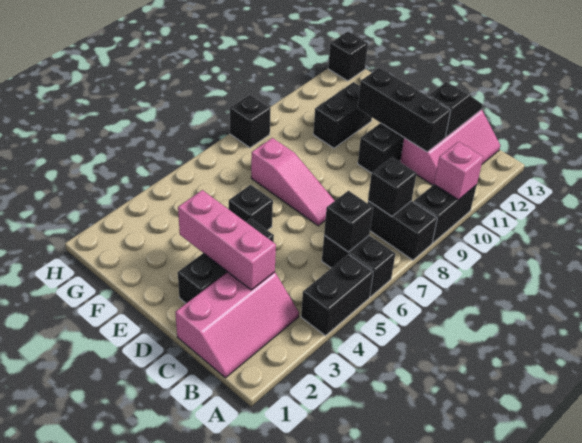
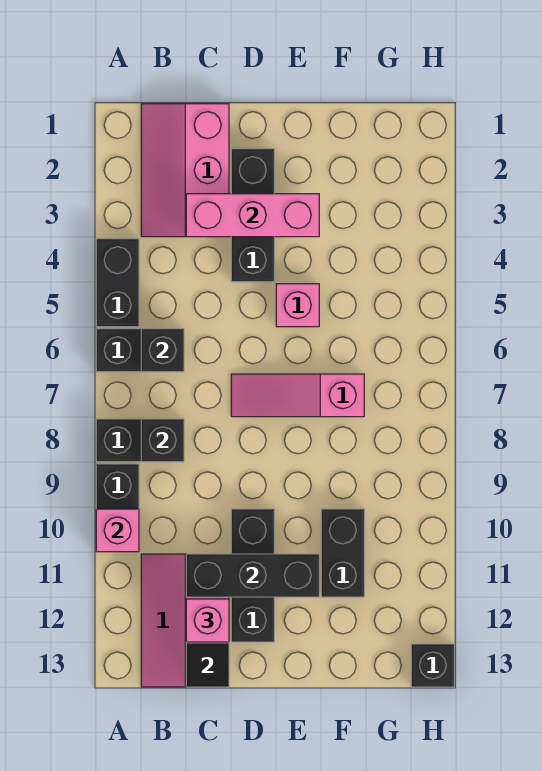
none -> pink 1x1 brick [186,599,229,642]
black 1x1 brick [229,185,273,230] -> pink 1x1 brick [276,284,319,327]
black 1x1 brick [230,95,271,148] -> none

